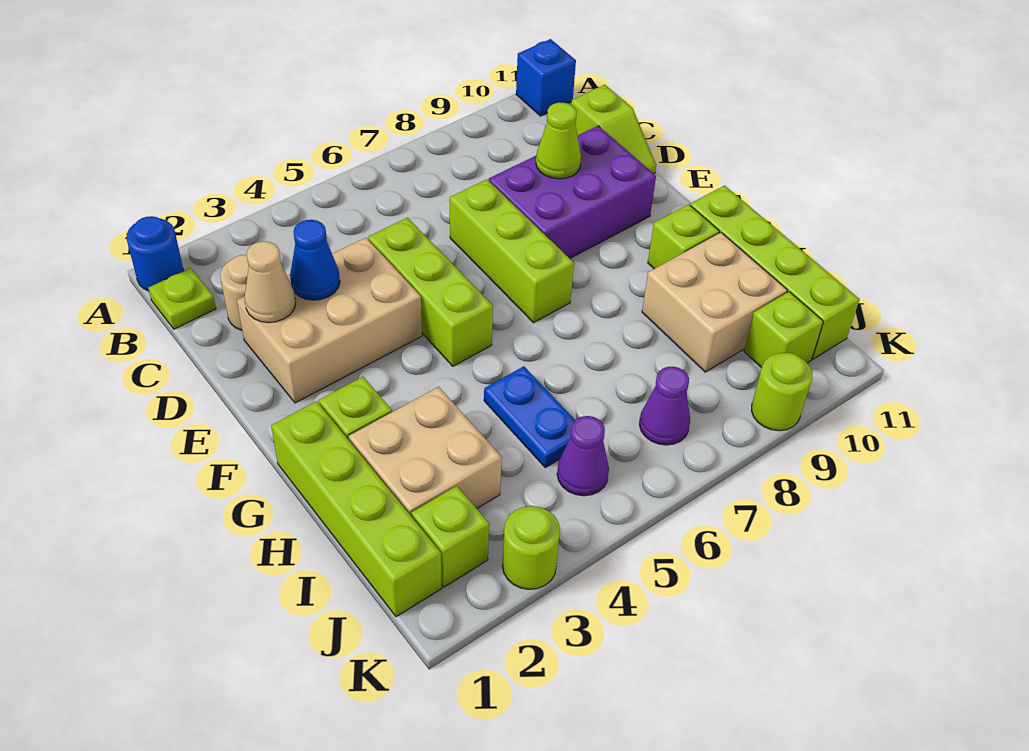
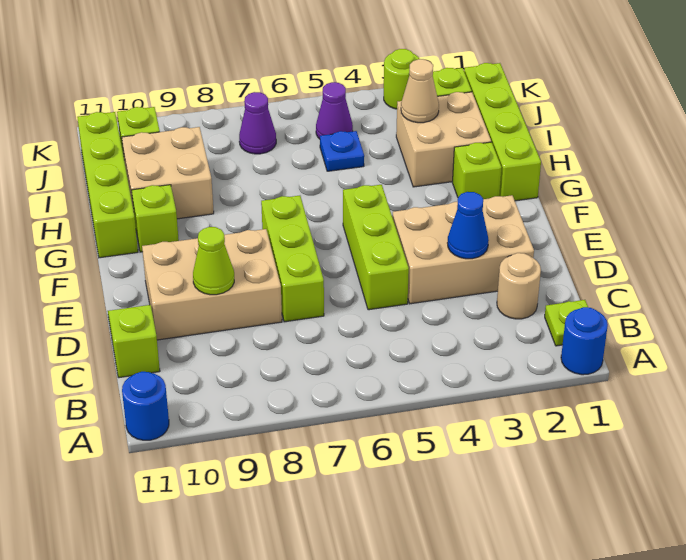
blue 1x1 brick [516,39,576,116] -> blue 1x1 round brick [122,372,169,440]
tan 1x1 cone [245,241,296,323] -> tan 1x1 cone moved to [401,59,439,123]
purple 2x3 brick [489,126,656,258] -> tan 2x3 brick [142,229,282,340]
blue 1x2 plate [484,366,575,468] -> blue 1x1 plate [320,131,364,171]
lime 1x1 round brick [751,353,812,431] -> none

